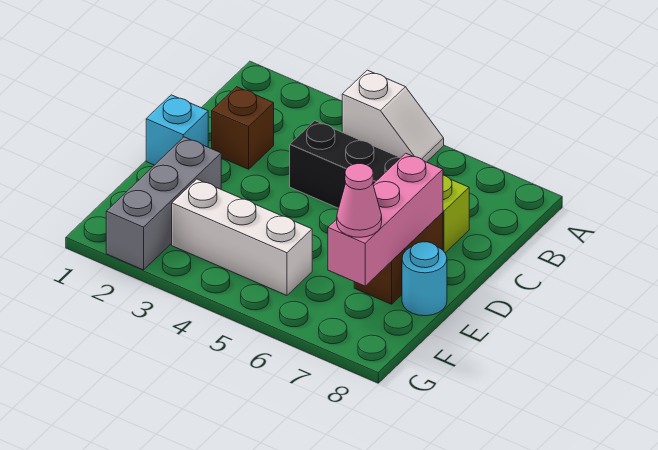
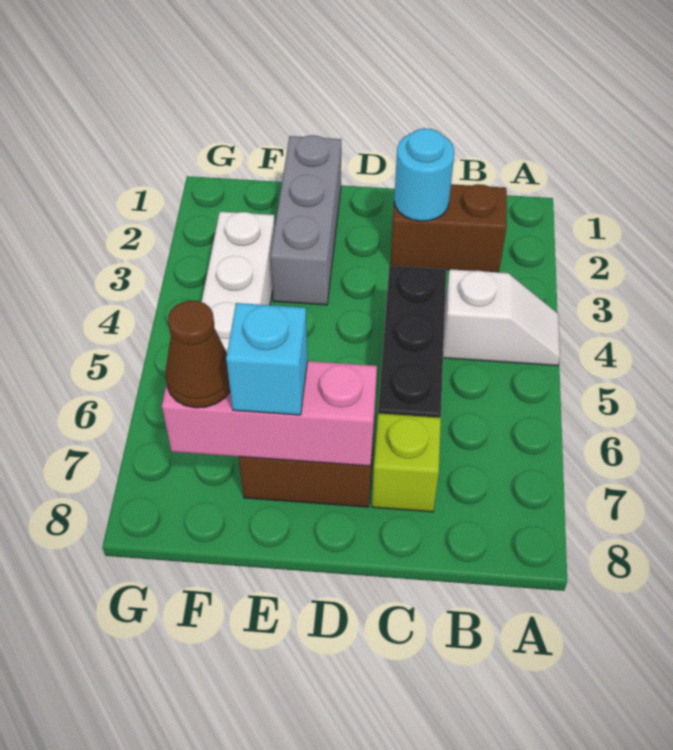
white 1x2 slope [342,70,444,162] -> white 1x2 slope turned to [443,269,560,366]
brown 1x1 brick [212,87,274,169] -> brown 1x2 brick [390,184,507,272]
cyan 1x1 brick [146,95,208,165] -> cyan 1x1 brick moved to [226,303,308,415]
grey 1x3 brick [106,137,221,270] -> grey 1x3 brick turned to [270,135,341,305]
cyan 1x1 round brick [402,242,447,316] -> cyan 1x1 round brick moved to [394,128,454,221]
pink 1x1 cone [337,164,382,237] -> brown 1x1 cone [166,300,230,408]

